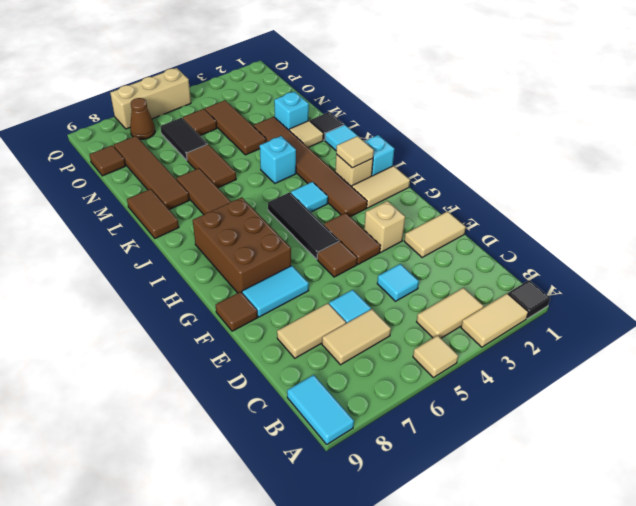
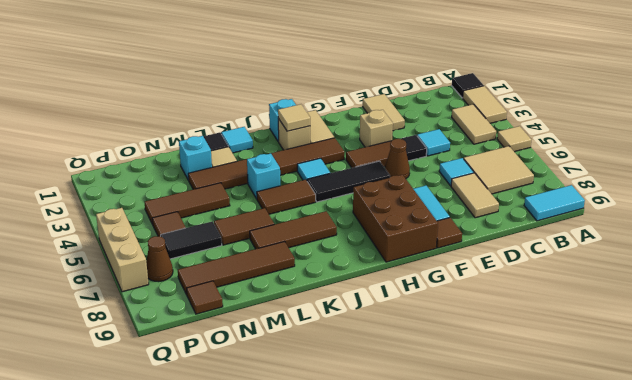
tan 1x2 tile [322,309,391,365] -> tan 2x2 tile [464,146,534,194]
none -> black 1x1 tile [400,135,427,161]
brown 1x1 tile [317,241,357,277] -> brown 1x1 cone [385,139,410,178]
brown 2x3 brick [193,197,291,293] -> brown 2x3 brick turned to [353,175,438,262]
brown 1x2 tile [127,189,179,238] -> brown 1x2 tile moved to [257,180,316,214]

